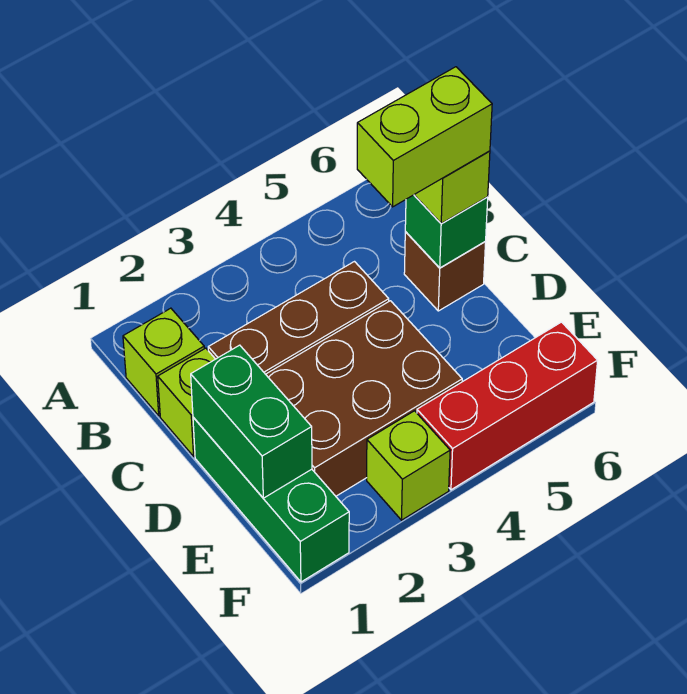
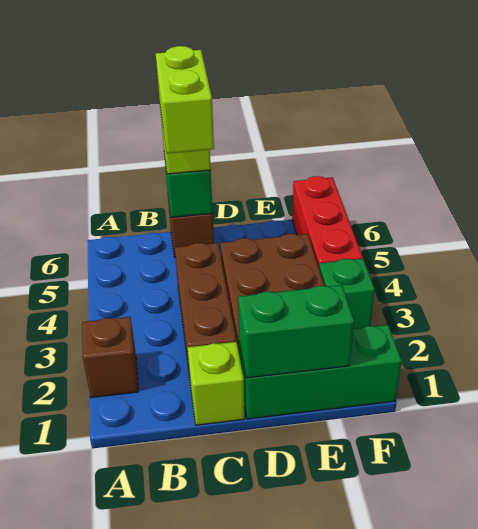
none -> brown 1x1 brick [82,317,138,398]
lime 1x1 brick [123,308,204,416] -> none
lime 1x1 brick [367,411,450,520] -> green 1x1 brick [319,259,375,329]

